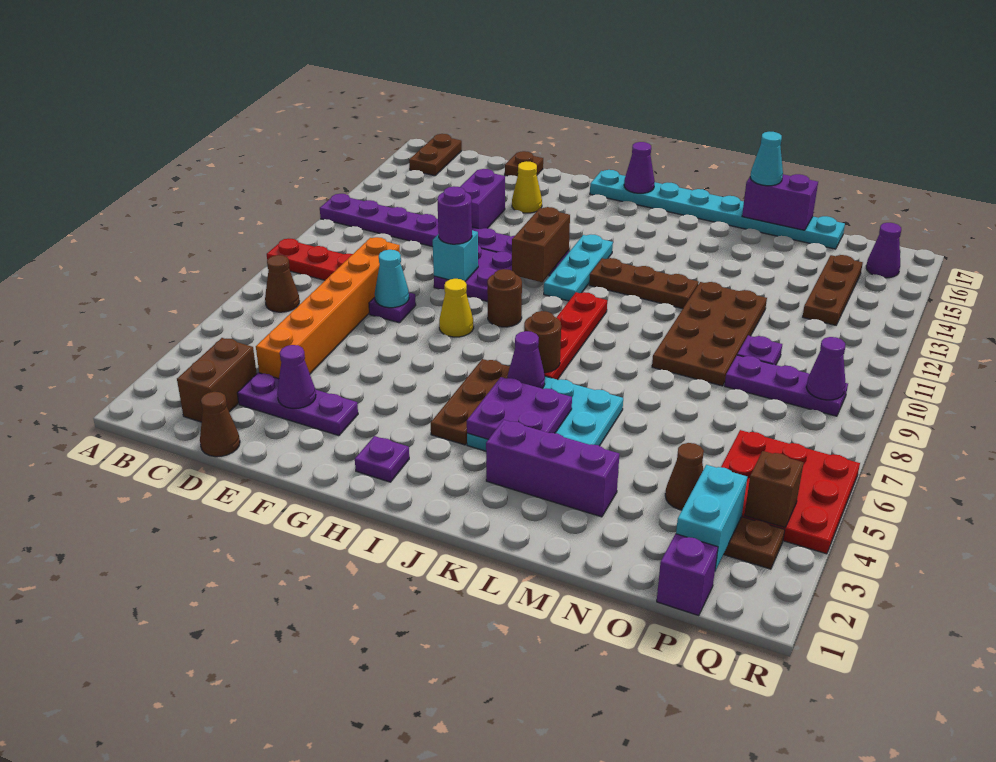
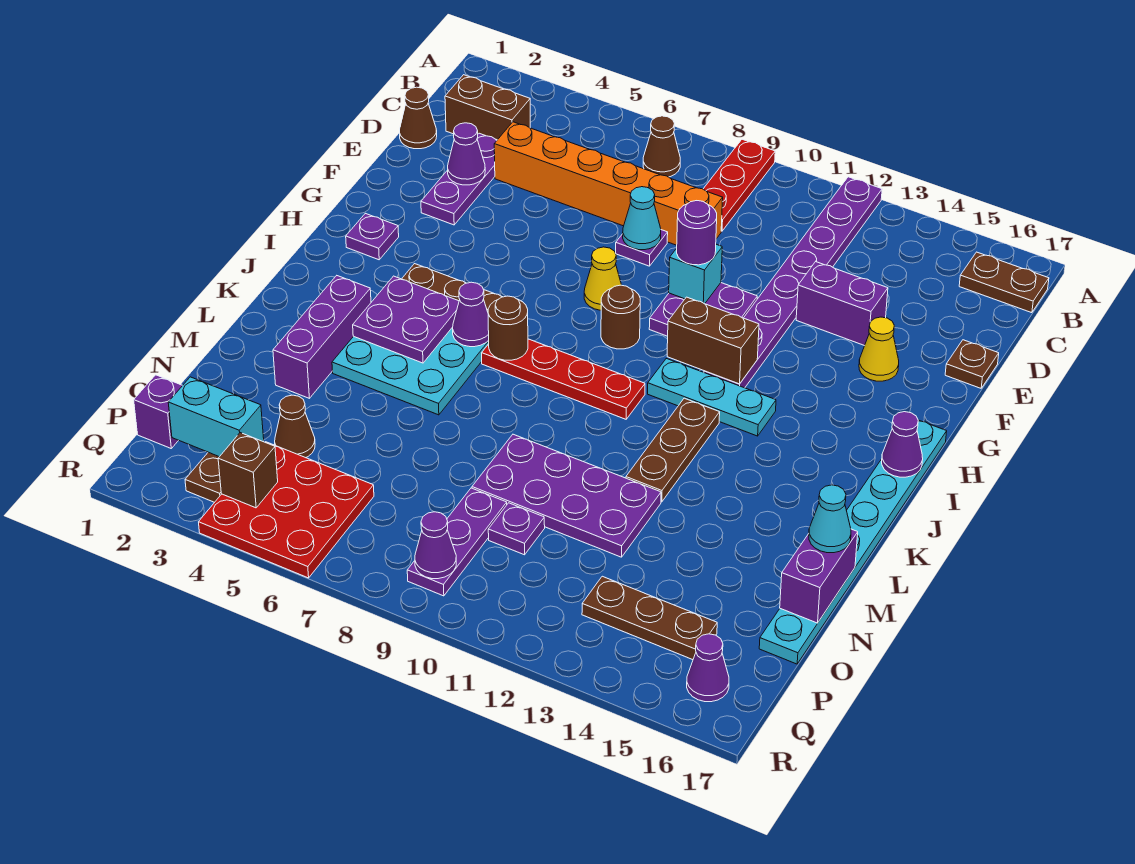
brown 2x4 plate [652,282,767,386] -> purple 2x4 plate [472,434,661,557]

